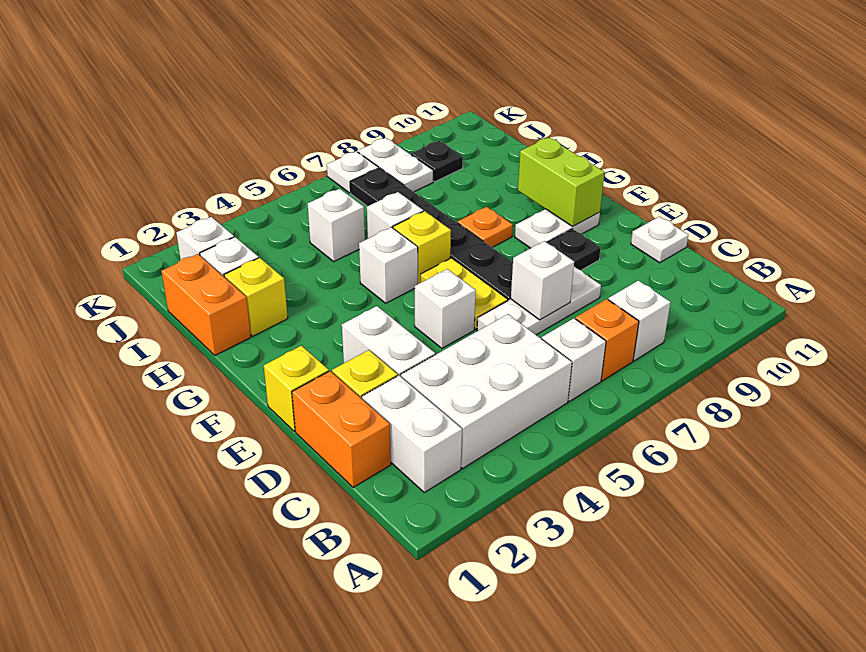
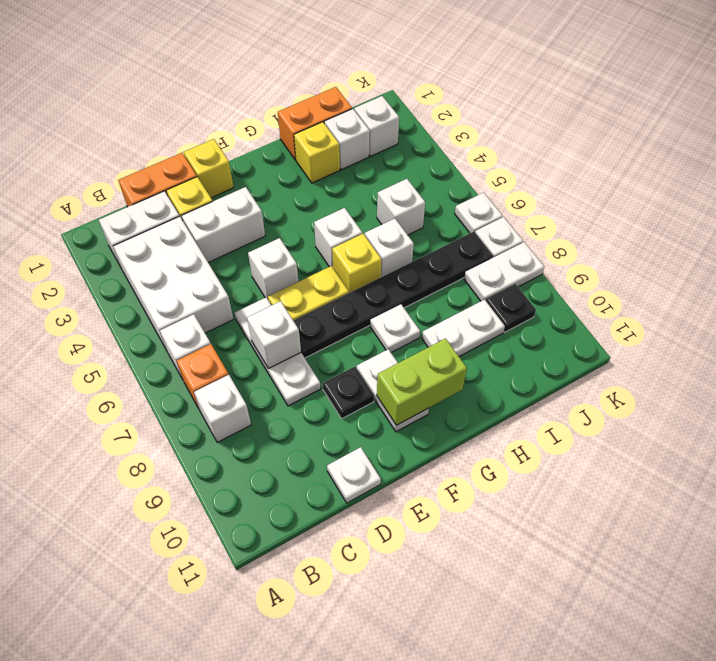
orange 1x1 plate [458,207,513,247] -> white 1x1 plate [370,304,420,353]
none -> white 1x2 plate [422,299,505,356]
none -> white 1x1 plate [455,193,503,233]

